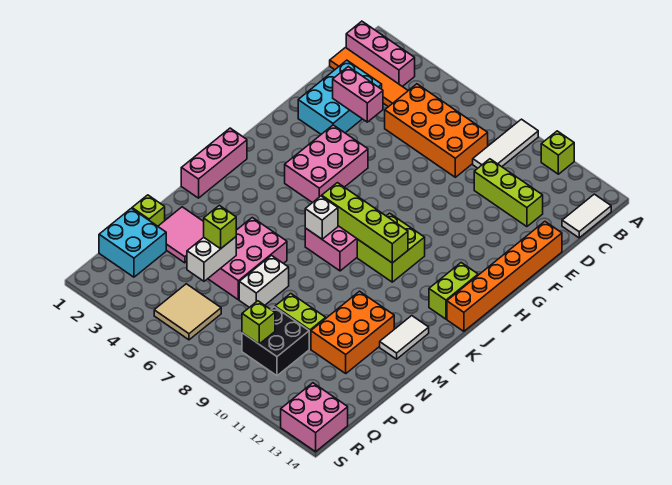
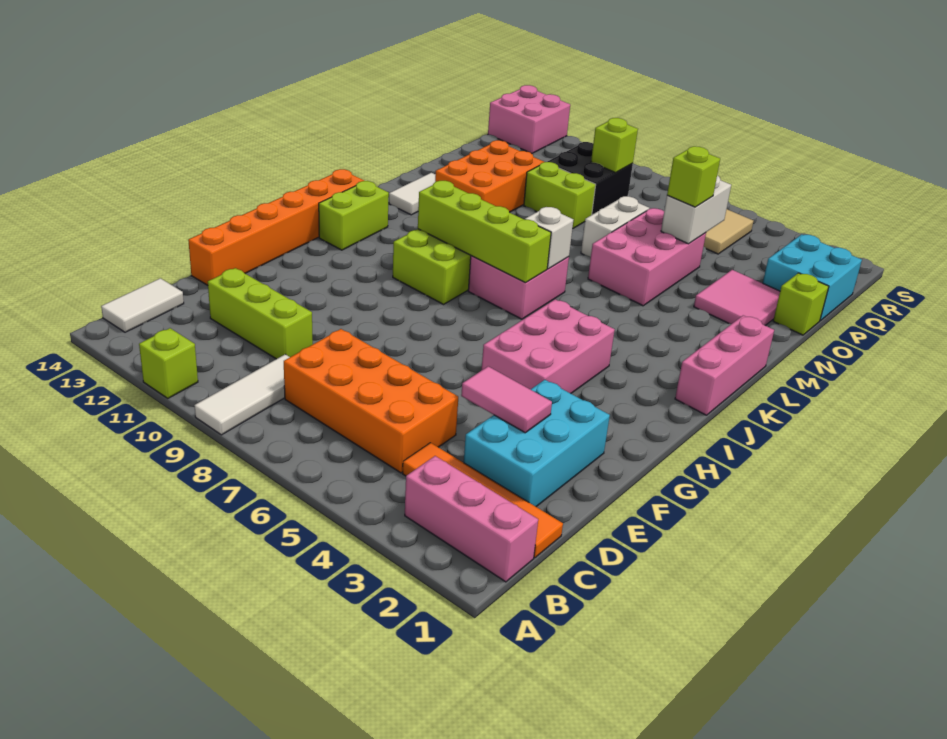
pink 1x2 brick [333,67,383,122] -> pink 1x2 tile [461,366,552,433]

